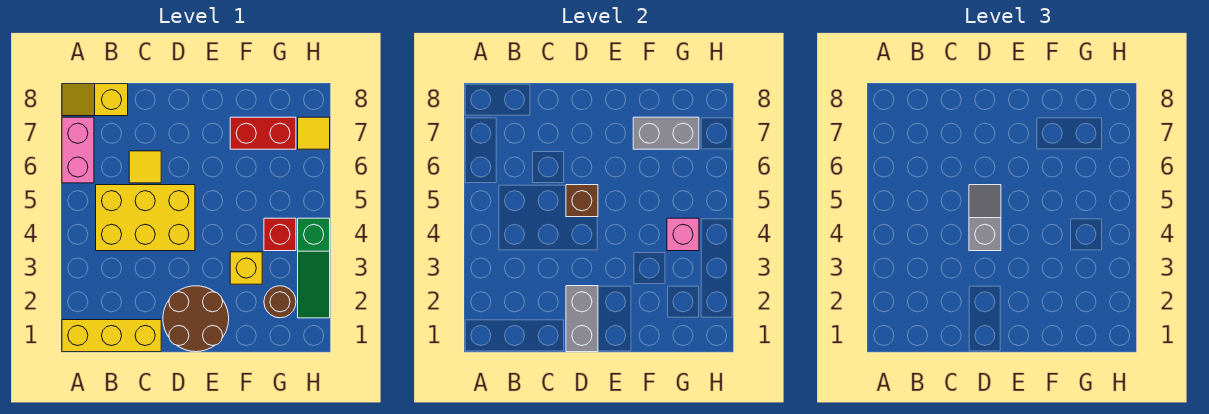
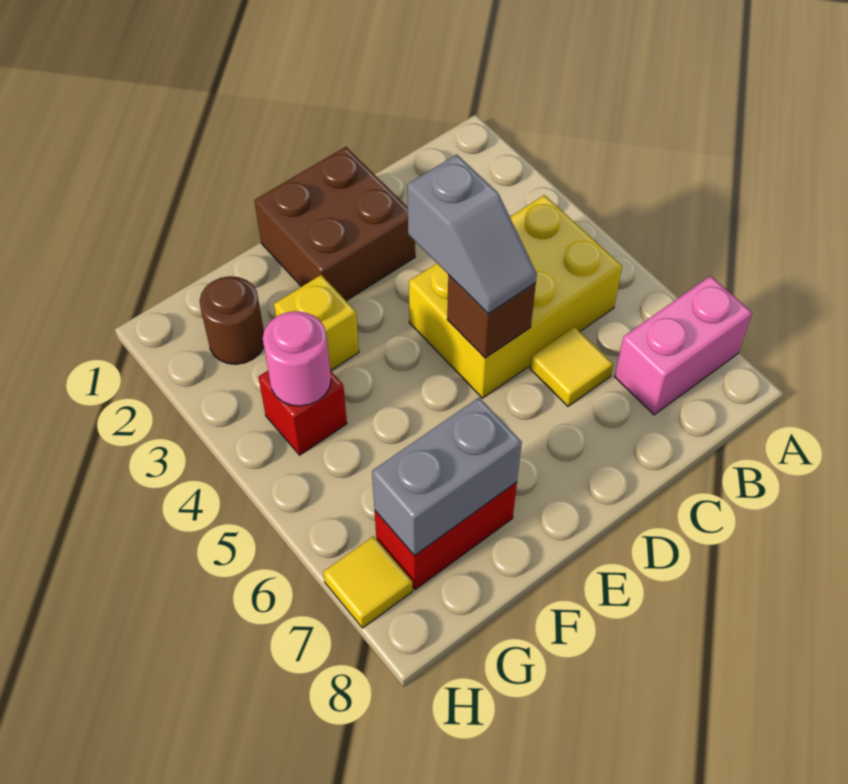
yellow 1x3 brick [62,320,161,352] -> none
pink 1x2 brick [62,117,94,183] -> pink 1x2 brick turned to [615,276,752,415]
yellow 1x2 slope [62,84,128,116] -> none
brown 2x2 round brick [163,286,229,352] -> brown 2x2 brick [254,147,415,301]
grey 1x2 brick [566,286,598,352] -> none
pink 1x1 brick [667,218,699,251] -> pink 1x1 round brick [263,311,331,406]
green 1x3 slope [298,218,330,318] -> none

